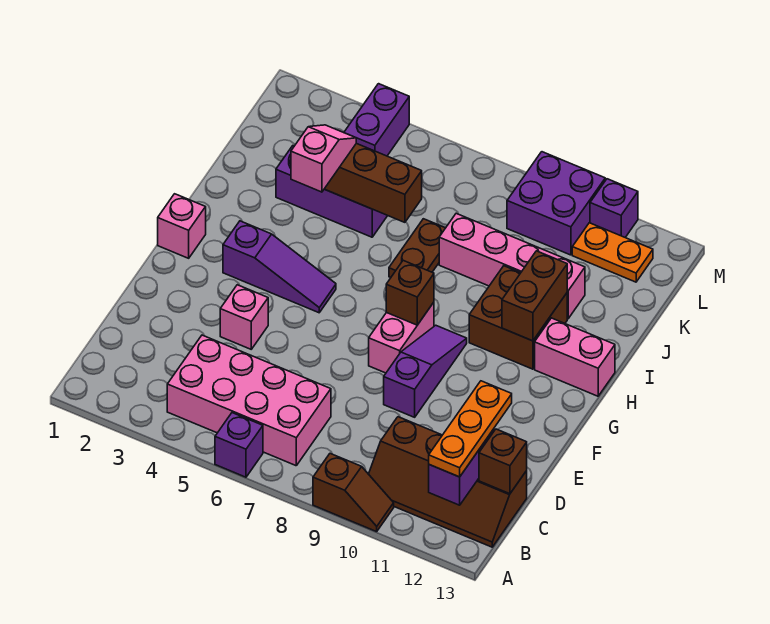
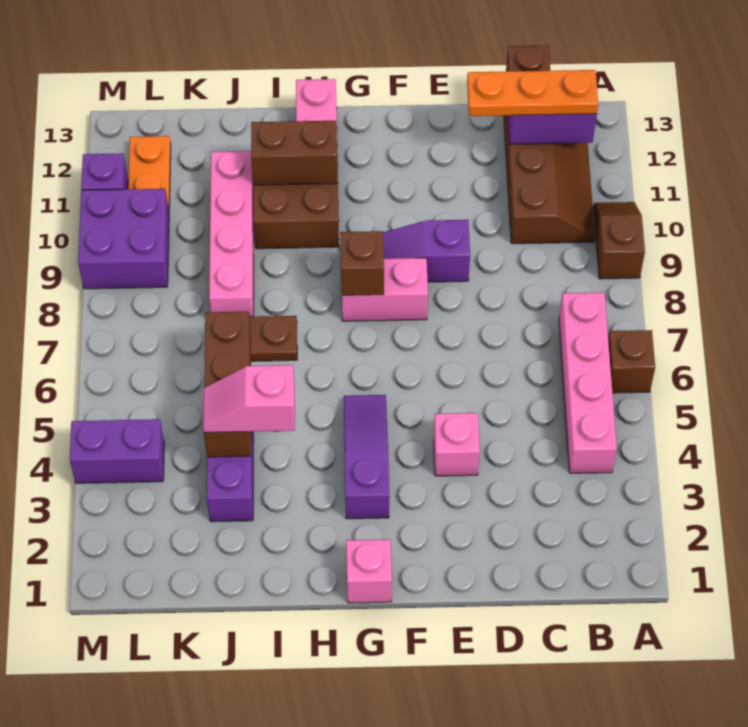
purple 1x1 brick [215,413,263,477] -> brown 1x1 brick [608,330,655,393]
pink 2x4 brick [167,335,331,466] -> pink 1x4 brick [559,292,617,473]

